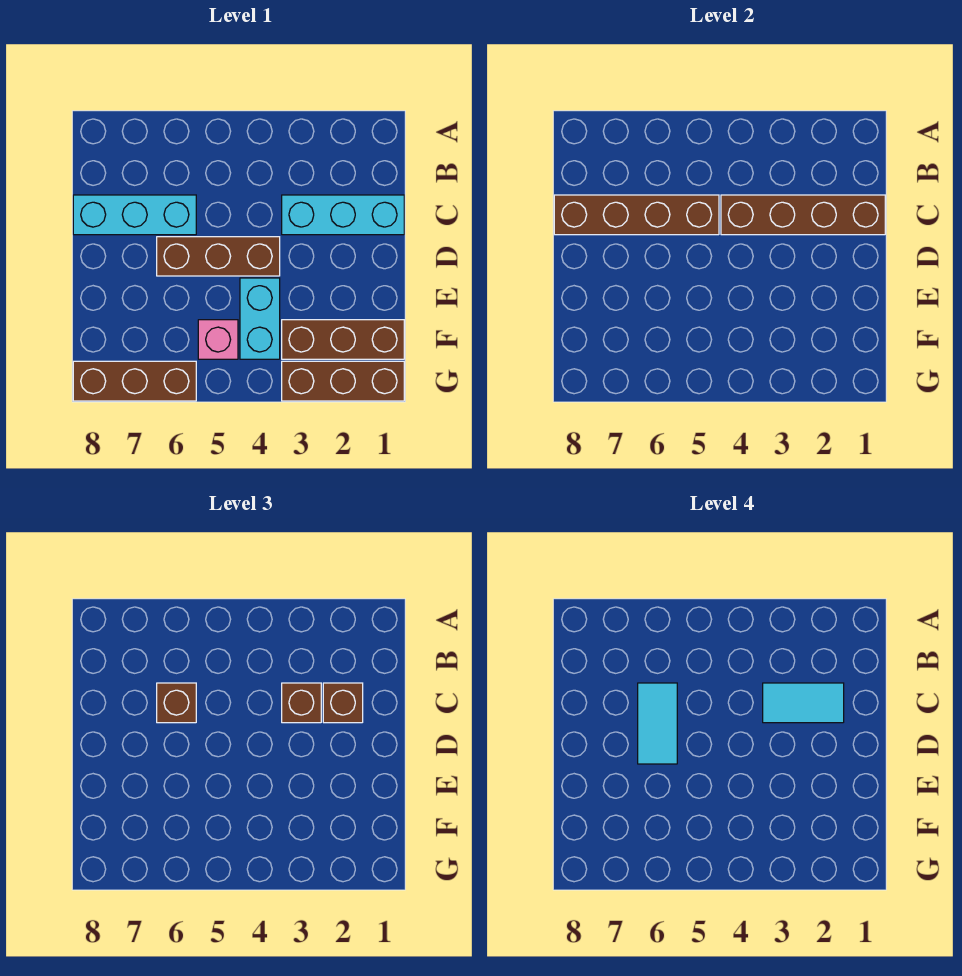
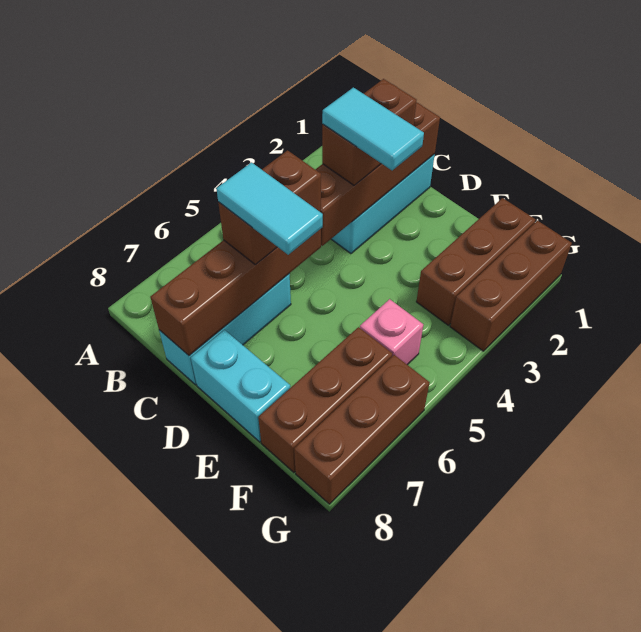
cyan 1x2 tile [763,683,844,723] -> cyan 1x2 tile turned to [322,88,424,170]
brown 1x1 brick [157,683,196,723] -> brown 1x2 brick [218,150,321,265]
brown 1x3 brick [157,237,280,276] -> brown 1x3 brick moved to [258,327,392,472]
cyan 1x2 brick [240,278,280,359] -> cyan 1x2 brick moved to [191,330,290,442]

